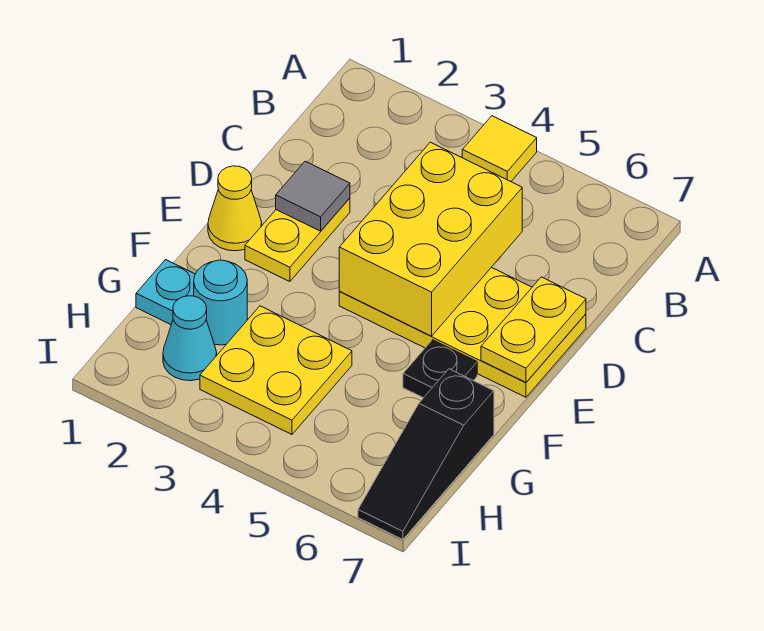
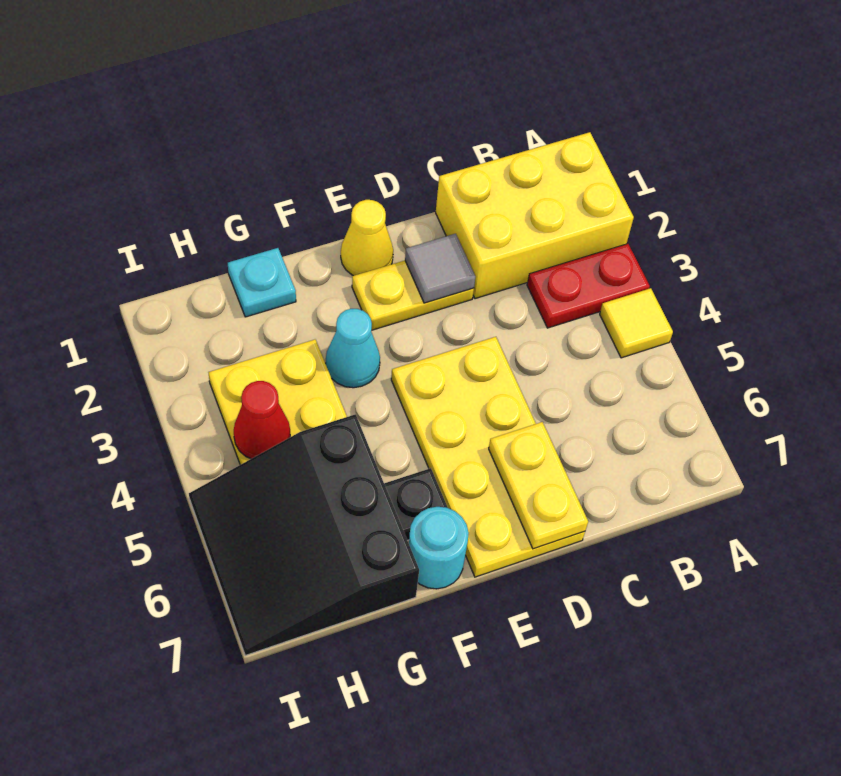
none -> red 1x2 plate [527,244,650,328]
yellow 2x3 brick [339,142,522,336] -> yellow 2x3 brick moved to [436,132,634,299]
yellow 1x2 plate [481,277,586,382] -> yellow 1x2 plate turned to [489,422,588,549]
cyan 1x1 round brick [194,260,247,345] -> cyan 1x1 round brick moved to [409,507,469,589]
black 1x3 slope [358,369,494,539] -> black 3x3 slope [189,414,419,656]
cyan 1x1 cone [163,296,217,381] -> cyan 1x1 cone moved to [326,309,380,388]
none -> red 1x1 cone [234,381,290,459]

